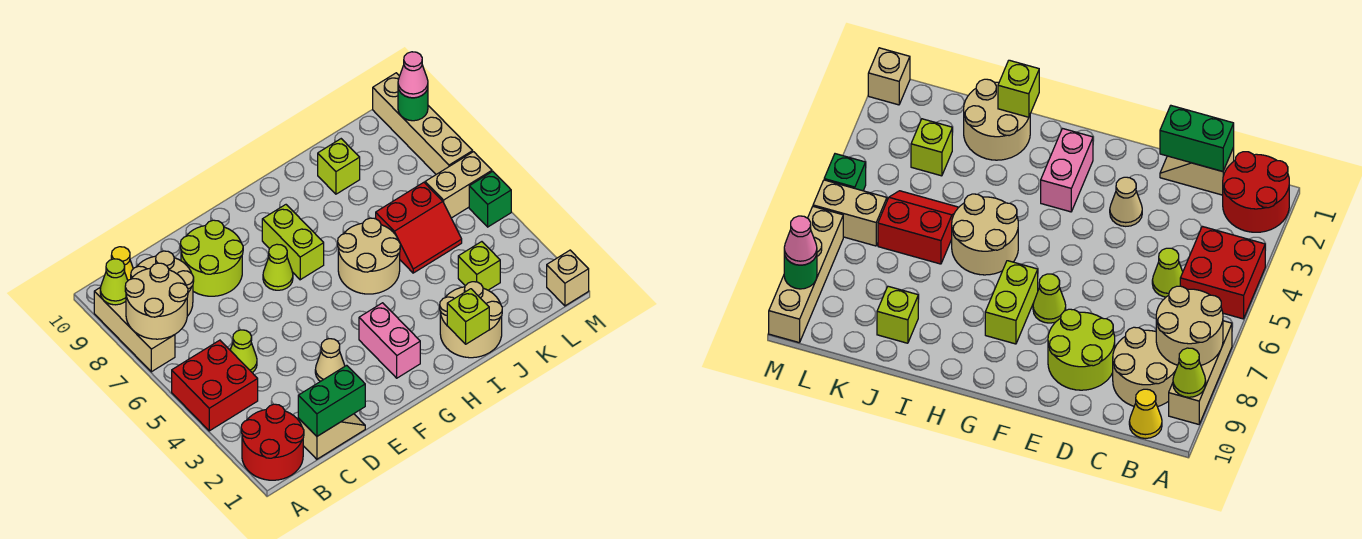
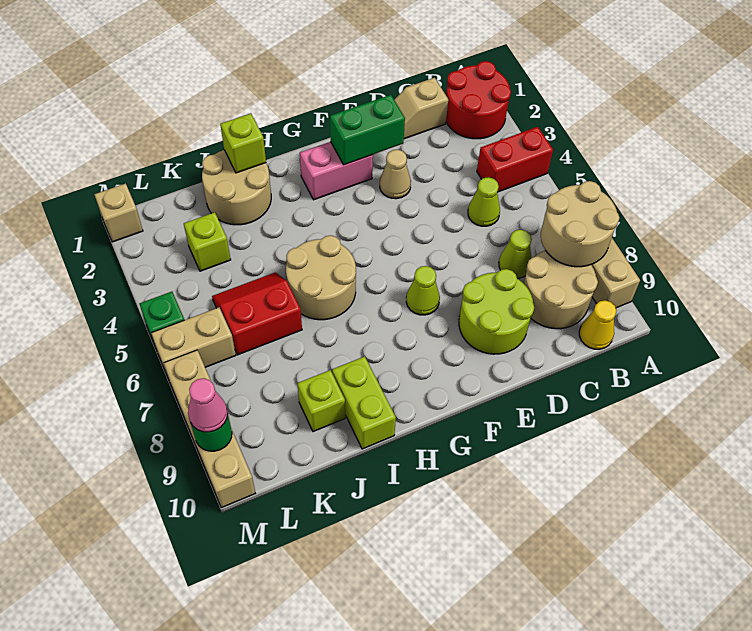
red 2x2 brick [172,340,258,431] -> red 1x2 brick [477,127,553,192]
lime 1x1 cone [100,259,128,305] -> lime 1x1 cone moved to [499,230,532,279]
green 1x2 brick [298,365,365,436] -> green 1x2 brick moved to [330,95,405,165]
pink 1x2 brick [359,303,420,378] -> pink 1x2 brick turned to [300,142,373,200]
lime 1x2 brick [262,205,324,280] -> lime 1x2 brick moved to [332,356,396,449]

